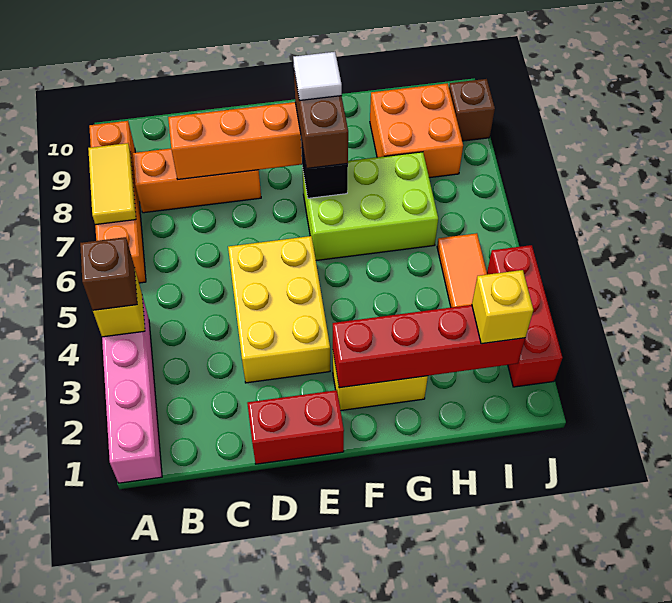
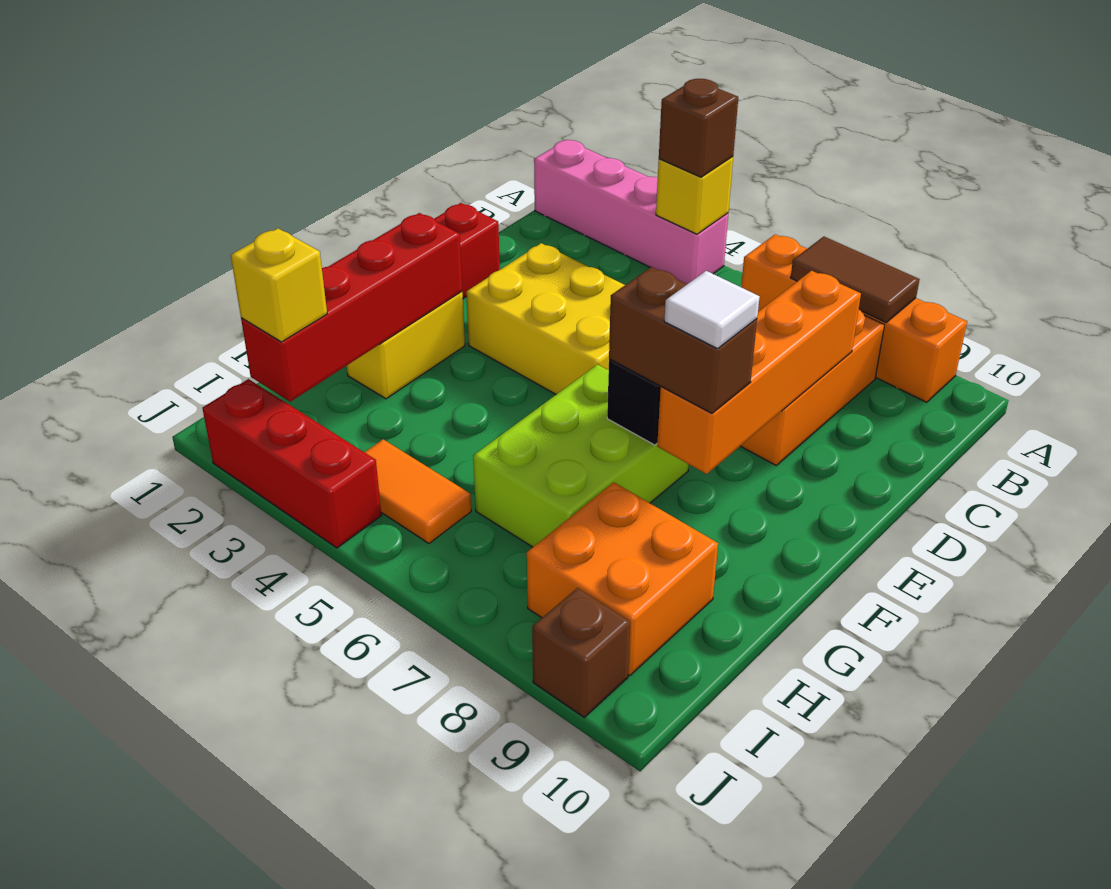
yellow 1x2 tile [88,143,136,225] -> brown 1x2 tile [791,237,920,322]

